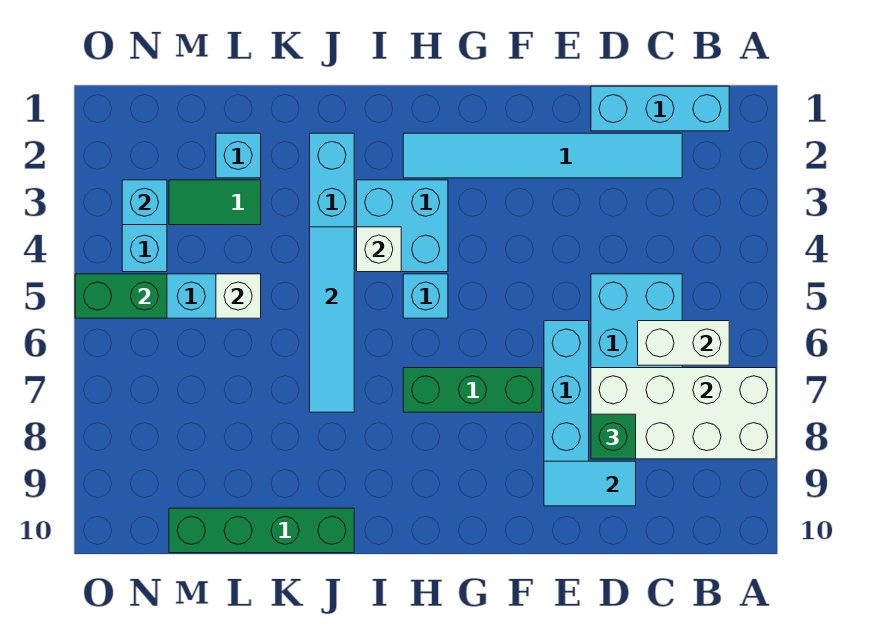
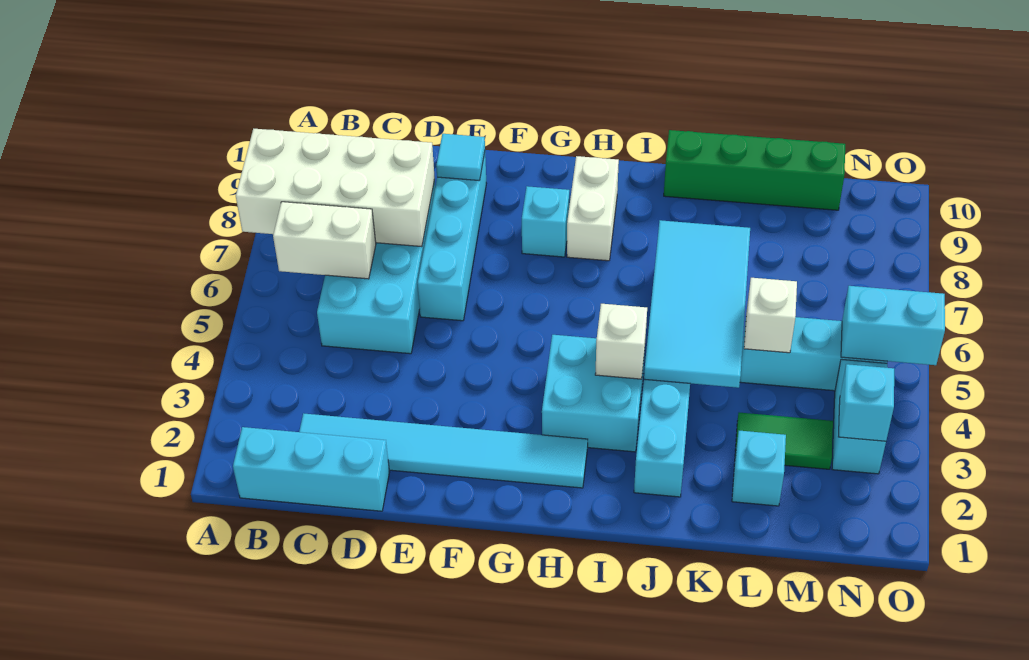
green 1x1 brick [591,414,636,459] -> none
cyan 1x2 tile [544,461,636,506] -> cyan 1x1 tile [436,134,485,181]
green 1x3 brick [403,368,542,412] -> none
cyan 1x1 brick [403,274,448,318] -> cyan 1x1 brick moved to [522,186,569,257]
none -> white 1x2 brick [567,156,619,261]
cyan 1x4 tile [310,227,354,412] -> cyan 2x4 tile [644,220,750,388]
green 1x2 brick [75,274,167,318] -> cyan 1x2 brick [841,286,945,365]

